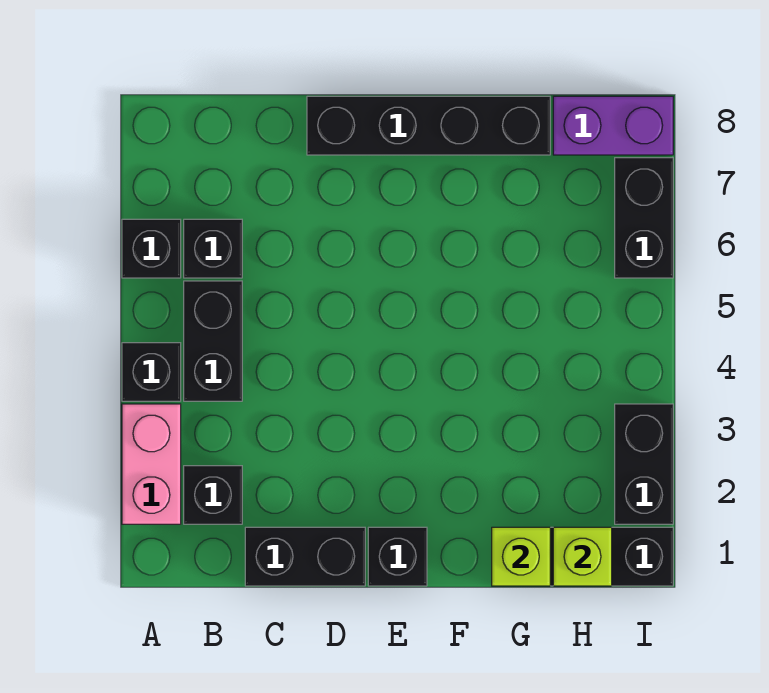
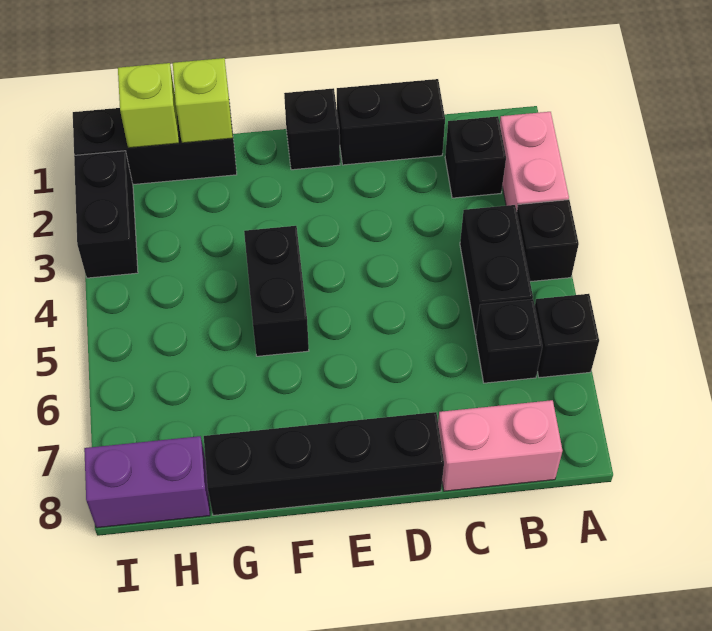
none -> pink 1x2 brick [438,400,563,491]
black 1x2 brick [615,158,673,278] -> black 1x2 brick moved to [244,226,309,356]

